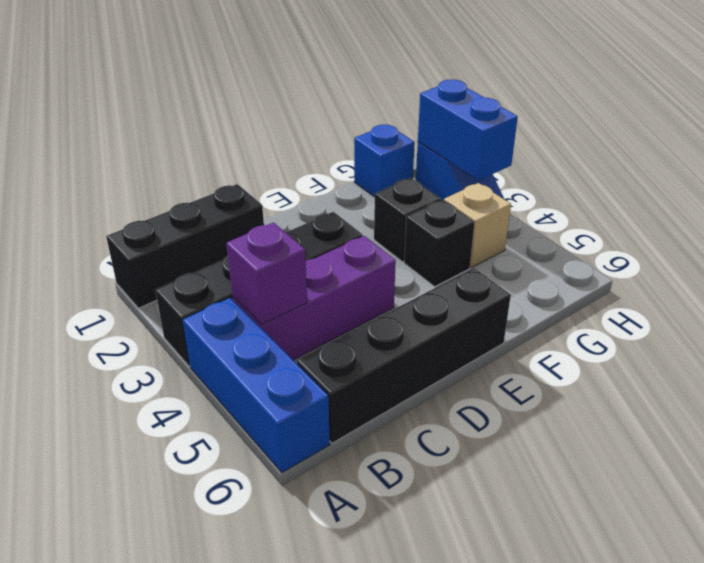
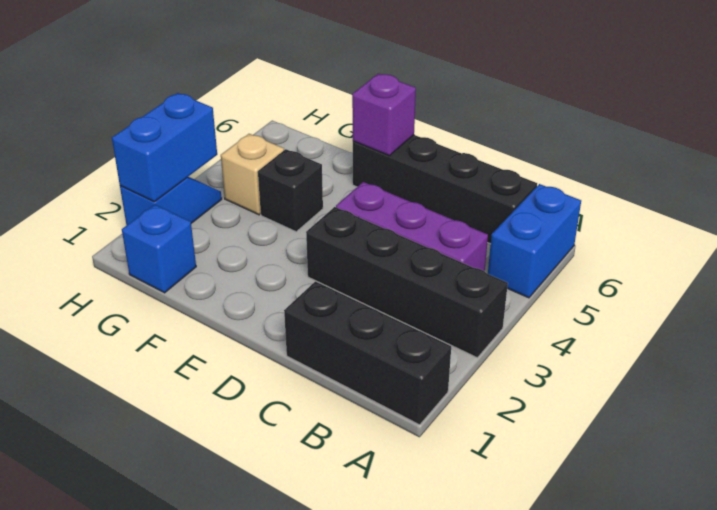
blue 1x3 brick [183,298,330,473] -> blue 1x2 brick [488,184,581,298]
purple 1x1 brick [226,223,307,325] -> purple 1x1 brick moved to [352,74,416,156]
black 1x1 brick [374,178,441,262] -> none

